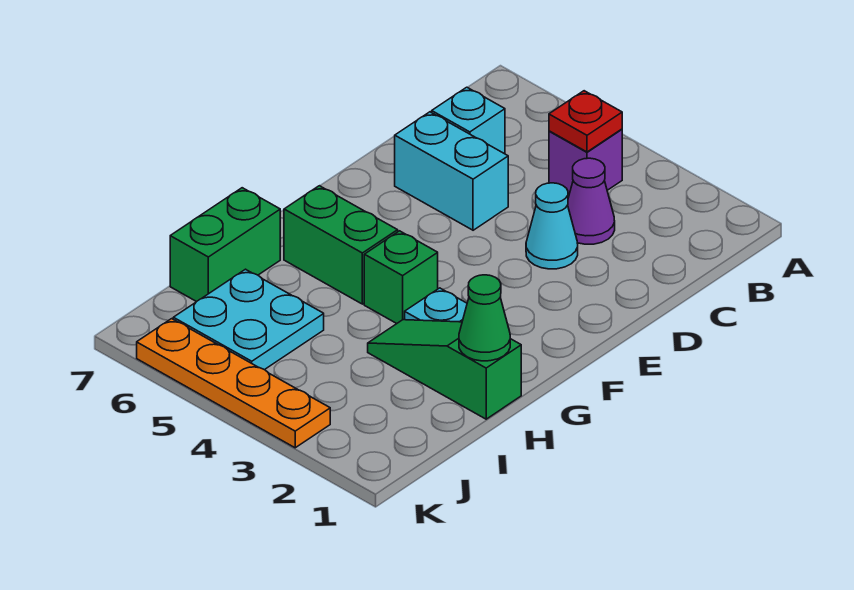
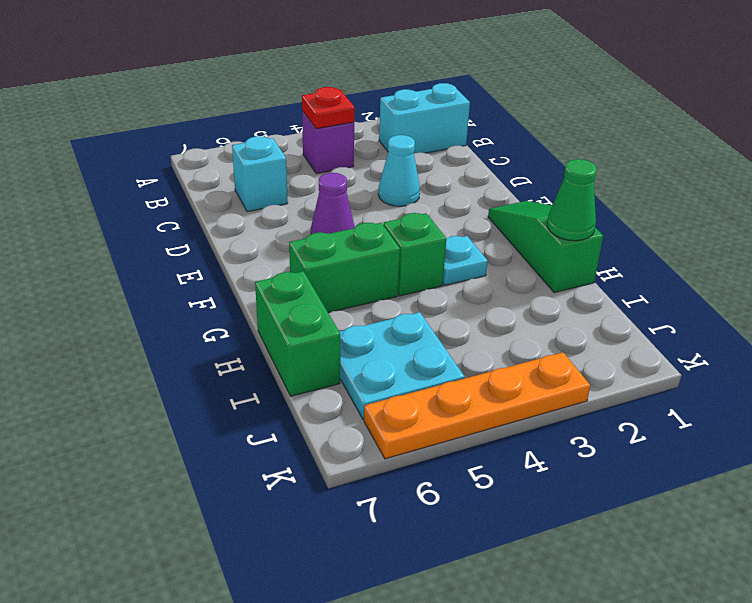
purple 1x1 cone [568,158,615,244] -> purple 1x1 cone moved to [311,173,355,234]
cyan 1x2 brick [395,112,508,230] -> cyan 1x2 brick moved to [379,83,470,153]
green 1x3 slope [368,320,521,419] -> green 1x3 slope turned to [488,201,603,293]

